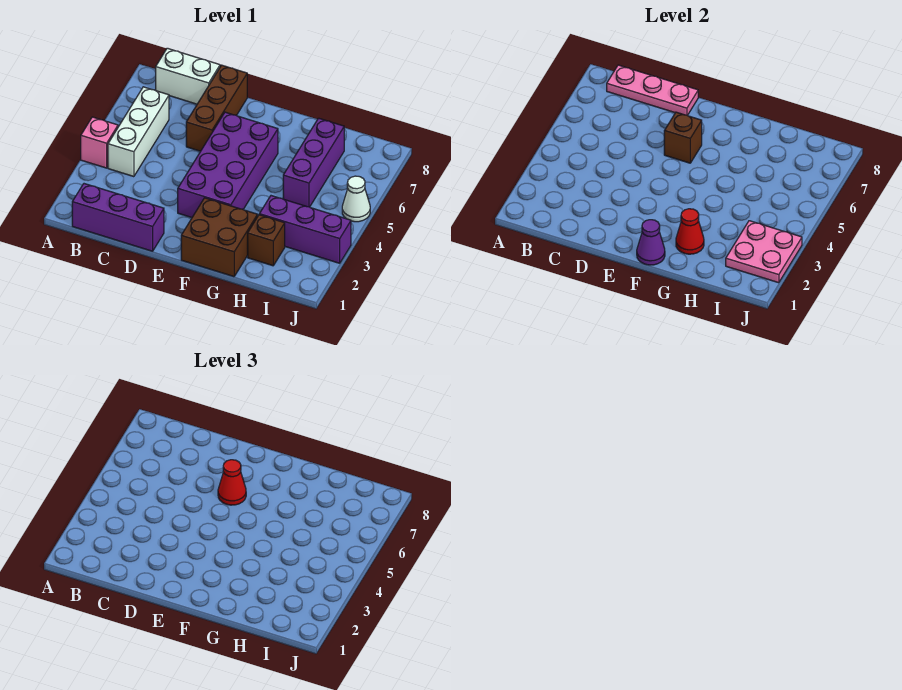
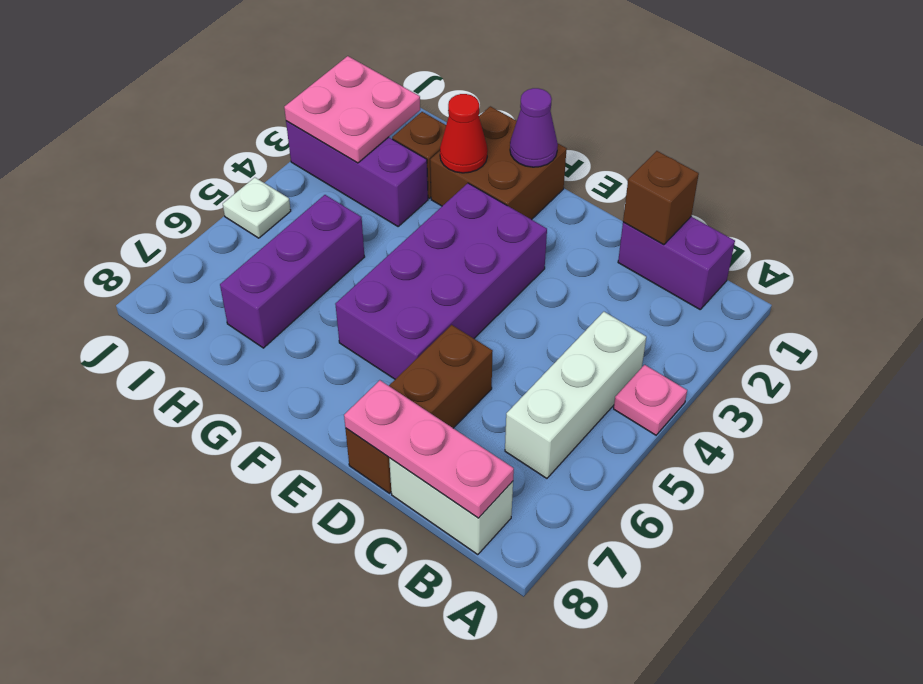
pink 1x1 brick [81,117,118,168] -> pink 1x1 plate [614,365,687,435]
purple 1x3 brick [72,184,164,251] -> purple 1x2 brick [618,217,735,309]
brown 1x1 brick [664,112,702,163] -> brown 1x1 brick moved to [623,151,699,245]
red 1x1 cone [218,460,246,505] -> none
white 1x1 cone [342,176,370,222] -> white 1x1 plate [223,177,291,238]

